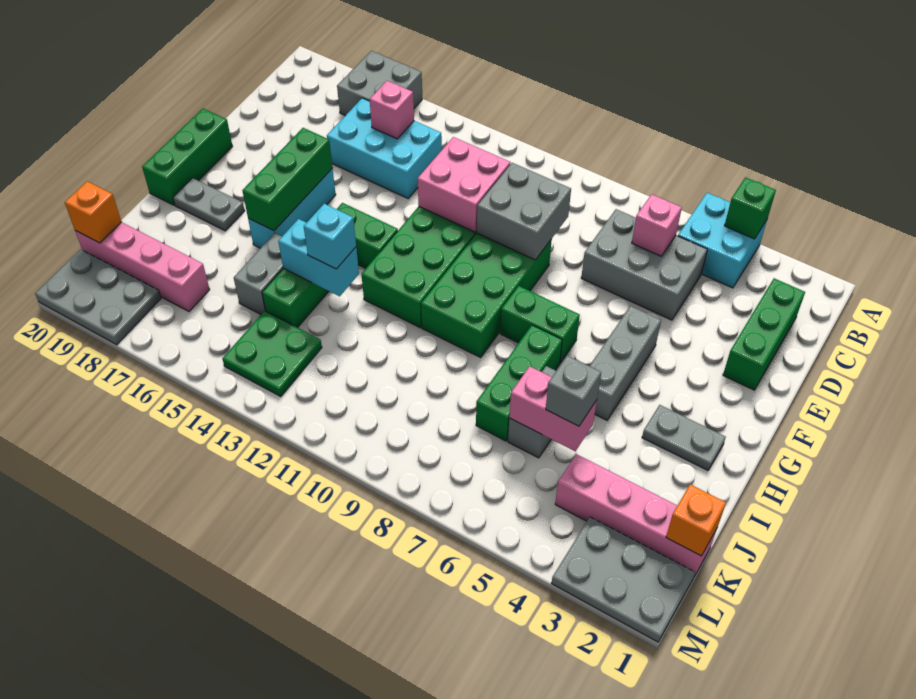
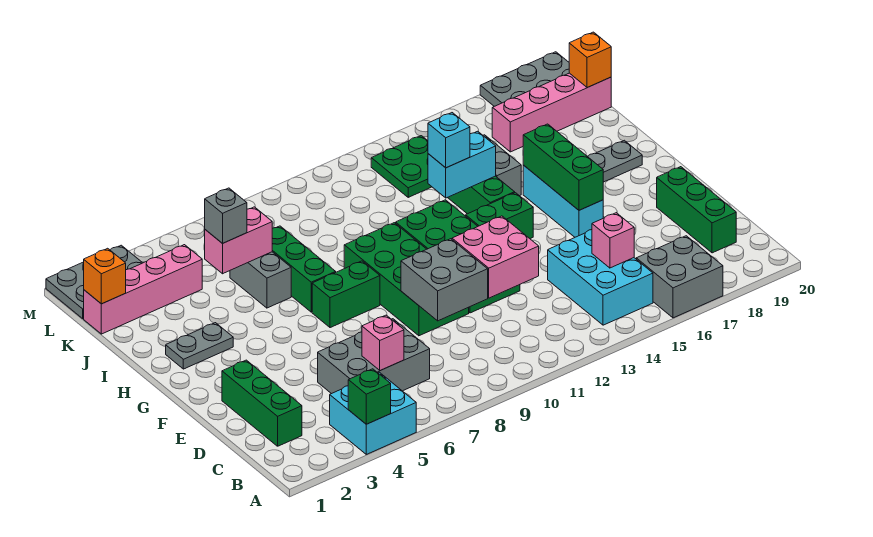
cyan 2x3 brick [327,98,442,198] -> cyan 2x3 brick turned to [548,230,653,325]
grey 1x3 brick [590,306,661,420] -> none
green 1x3 brick [142,108,232,205] -> green 1x3 brick moved to [657,167,736,253]

